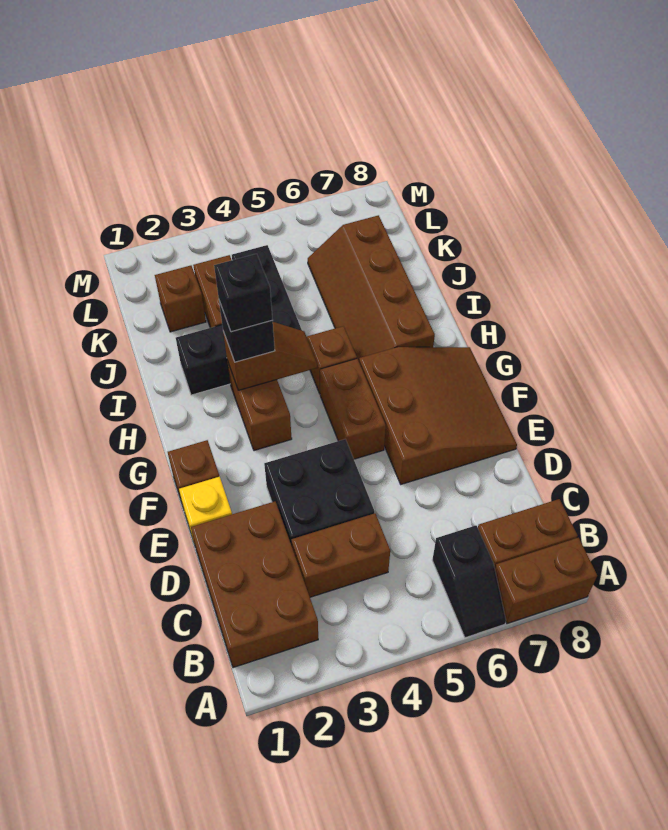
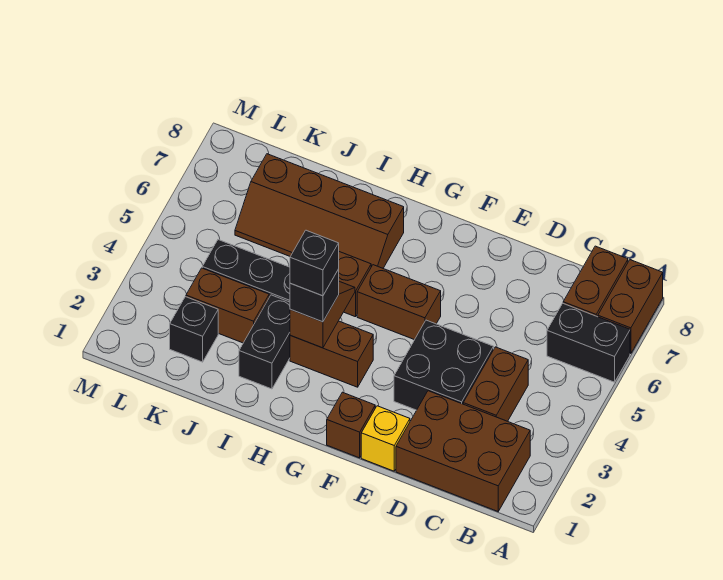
black 1x2 slope [432,525,506,638] -> black 1x2 brick [547,303,630,382]
brown 3x3 slope [359,347,517,484] -> none
brown 1x1 brick [155,266,206,332] -> black 1x1 brick [170,297,218,362]

